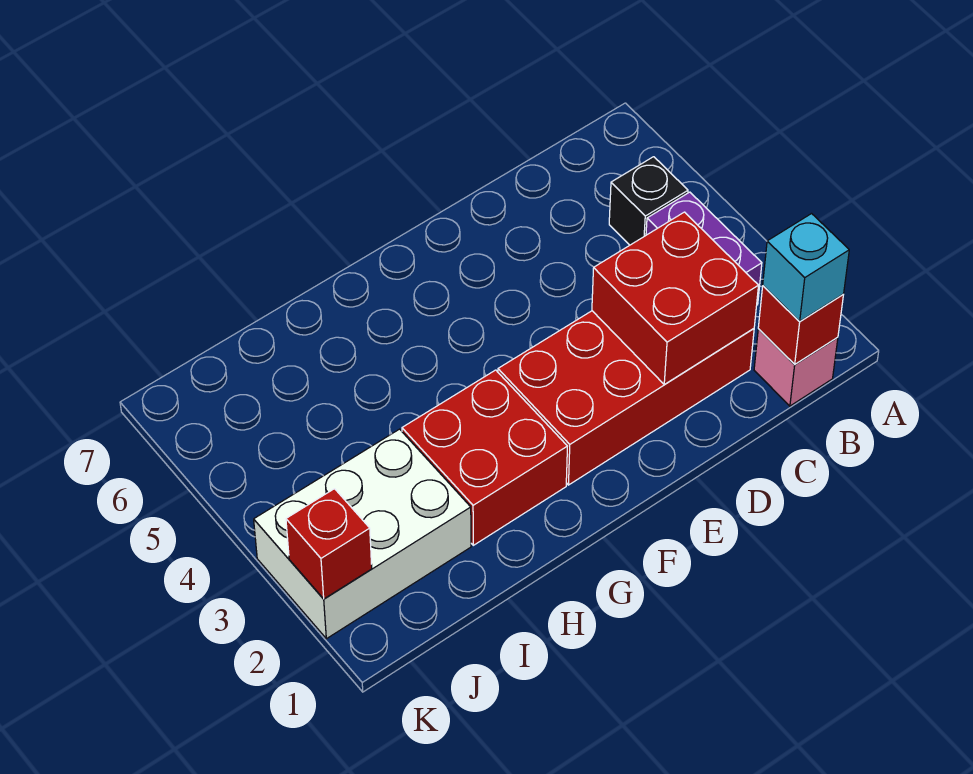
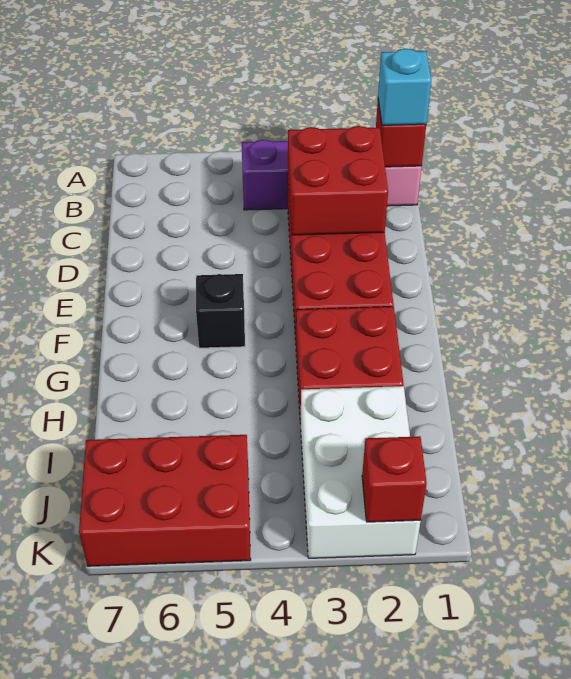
black 1x1 brick [609,157,688,245] -> black 1x1 brick moved to [196,274,245,348]
none -> red 2x3 brick [79,435,251,566]

